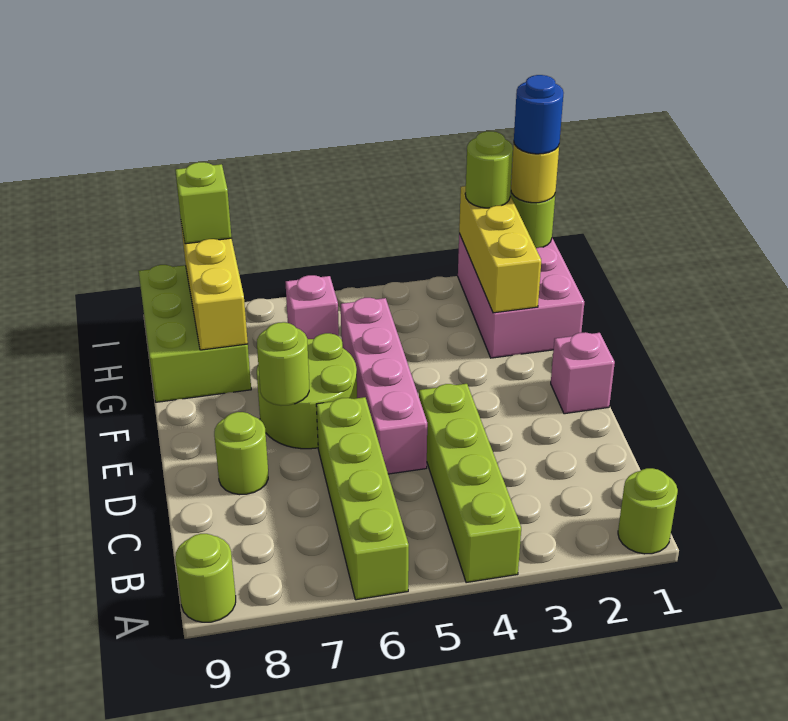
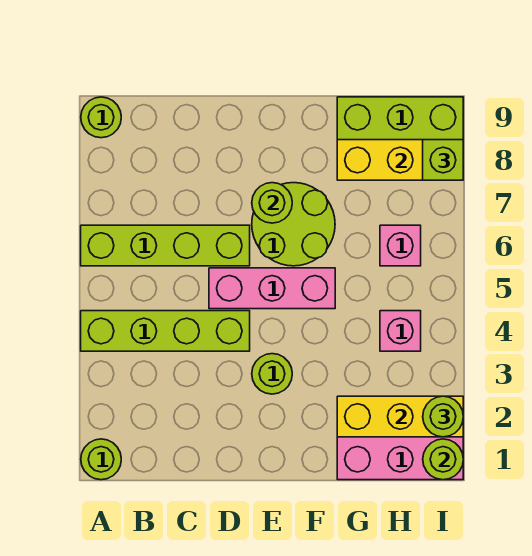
pink 1x4 brick [341,298,427,474] -> pink 1x3 brick [209,268,335,309]
lime 1x1 round brick [214,412,268,495] -> lime 1x1 round brick moved to [252,354,292,394]
pink 1x1 brick [551,332,615,414] -> pink 1x1 brick moved to [380,311,421,351]
yellow 1x1 round brick [511,144,559,203] -> none
blue 1x1 round brick [514,75,564,154] -> none

